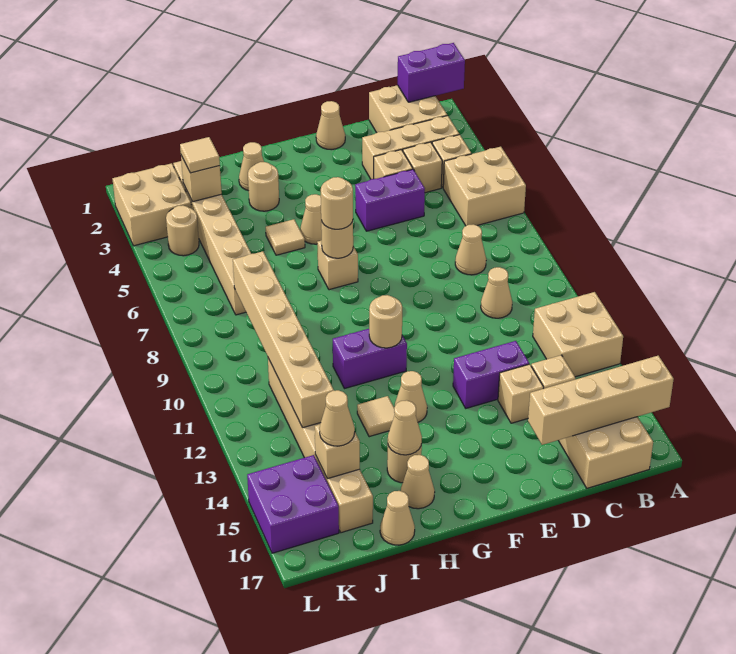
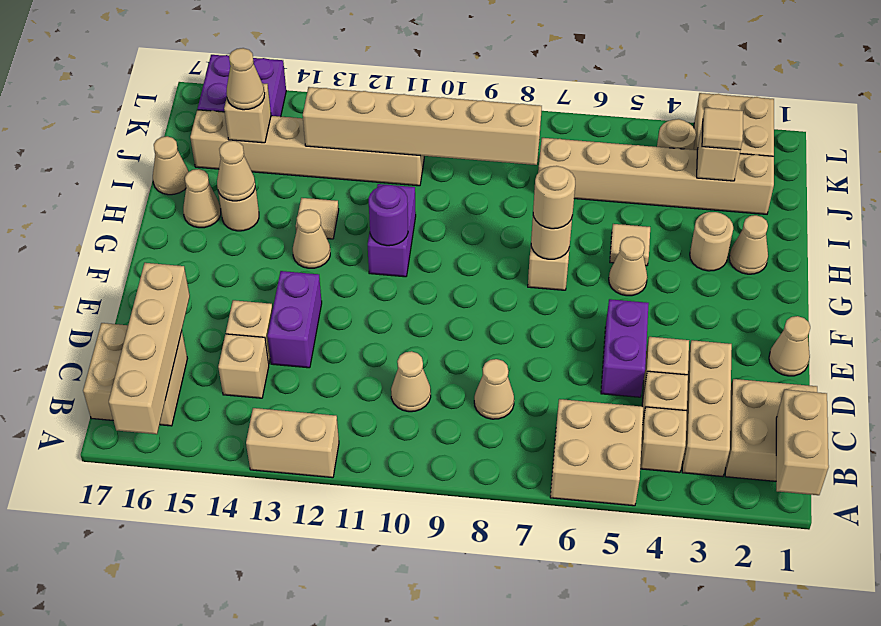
purple 1x2 brick [398,43,465,102] -> tan 1x2 brick [776,390,829,495]
tan 2x2 brick [533,292,623,377] -> tan 1x2 brick [246,408,339,478]
tan 1x1 round brick [369,295,402,348] -> purple 1x1 round brick [368,185,408,246]

